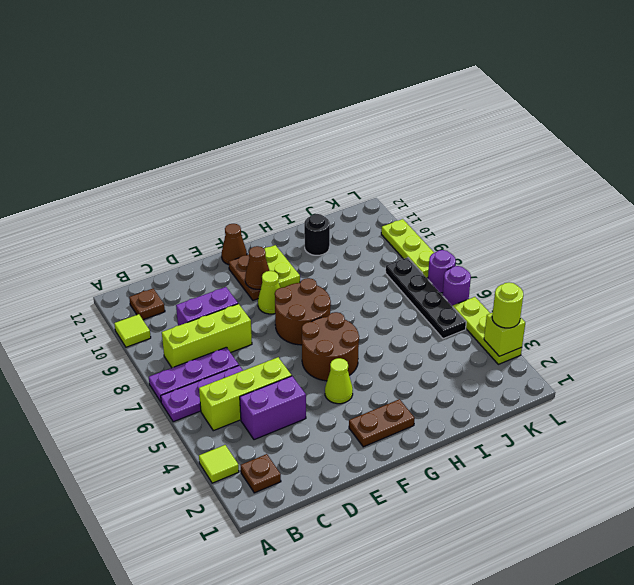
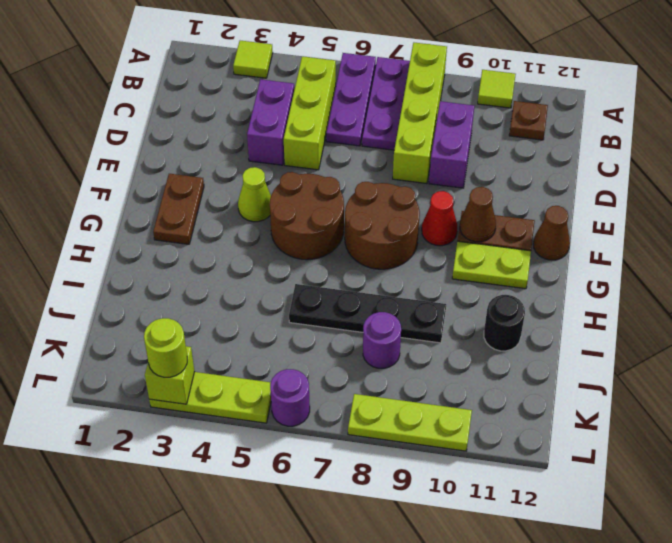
brown 1x1 plate [240,454,281,493] -> none
lime 1x3 brick [162,304,252,368] -> lime 1x4 brick [393,43,447,184]
lime 1x1 cone [258,271,280,314] -> red 1x1 cone [422,191,457,246]
black 1x4 plate [386,258,466,339] -> black 1x4 plate moved to [289,284,446,343]
purple 1x1 round brick [428,250,456,293] -> purple 1x1 round brick moved to [363,312,401,368]

